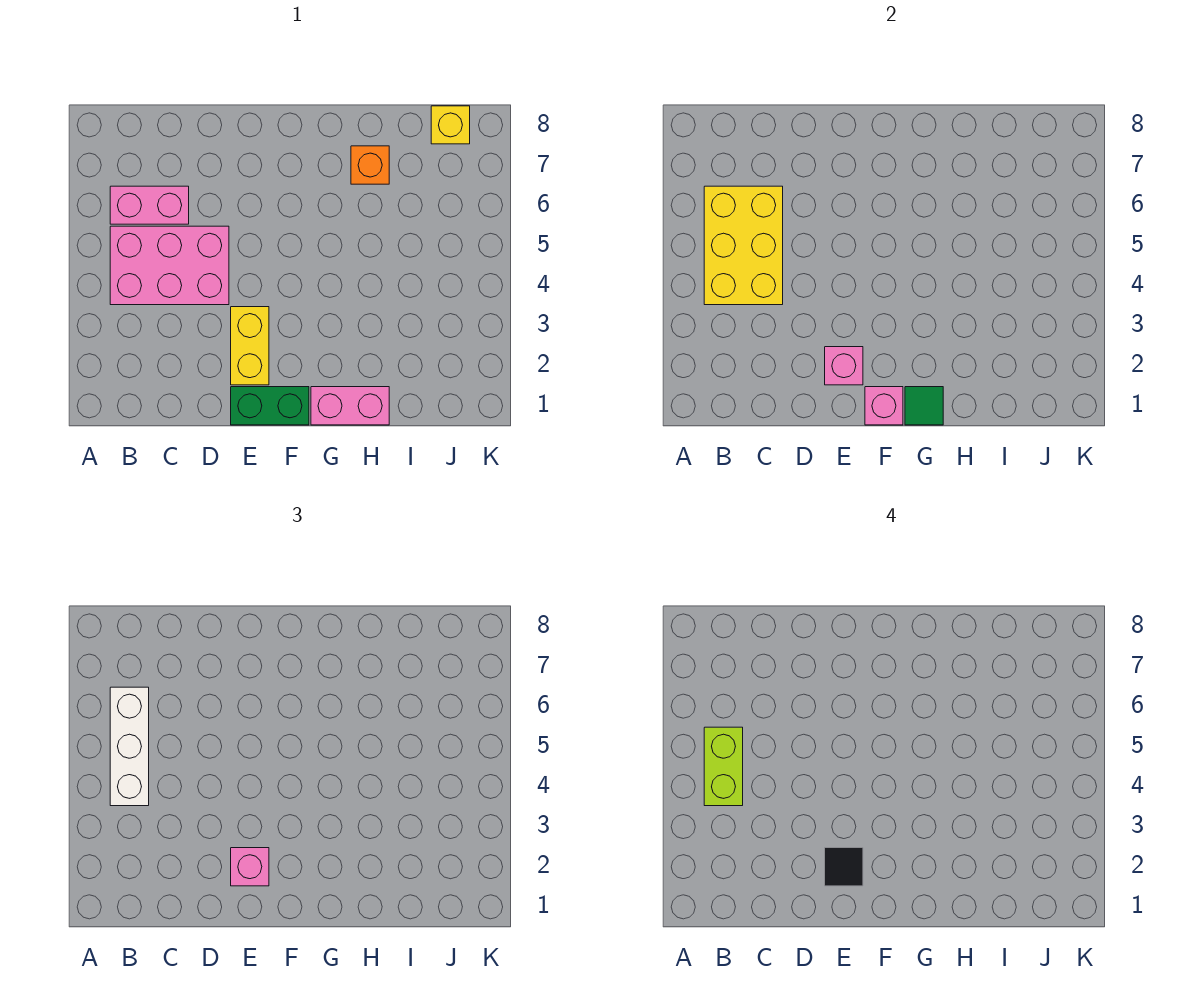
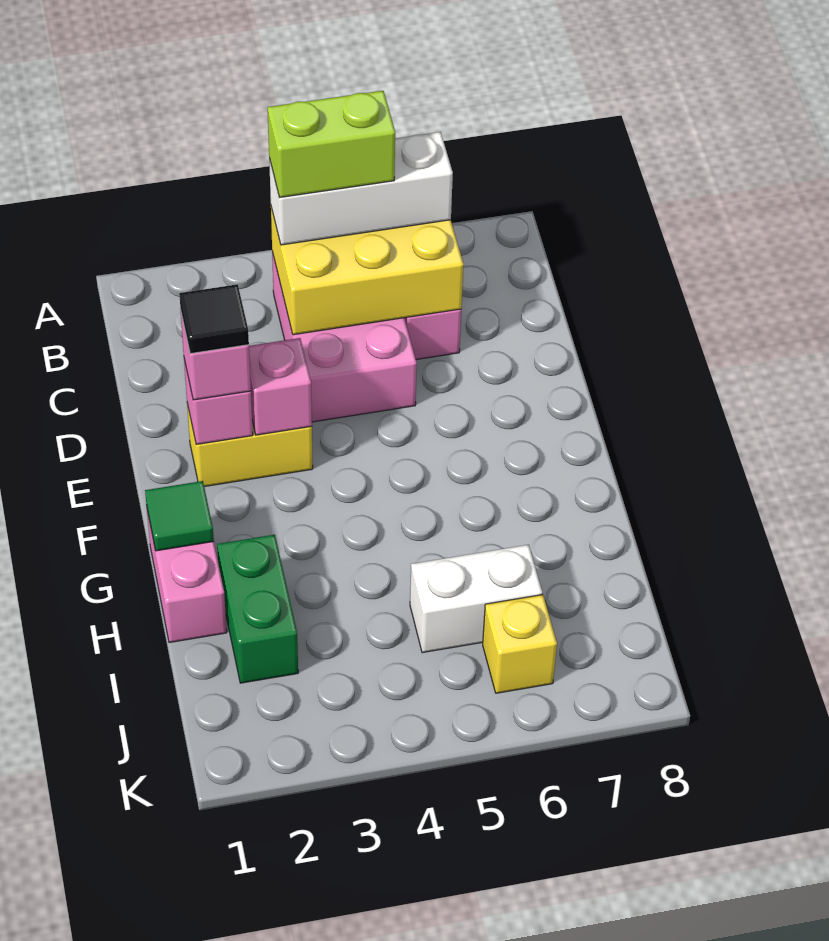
green 1x2 brick [231,387,309,425] -> green 1x2 brick moved to [217,535,298,683]
pink 1x1 brick [865,387,903,425] -> pink 1x1 brick moved to [249,338,312,435]
orange 1x1 brick [351,146,389,184] -> none
none -> white 1x2 brick [410,545,542,653]
yellow 1x1 brick [431,106,470,144] -> yellow 1x1 brick moved to [483,595,557,693]

